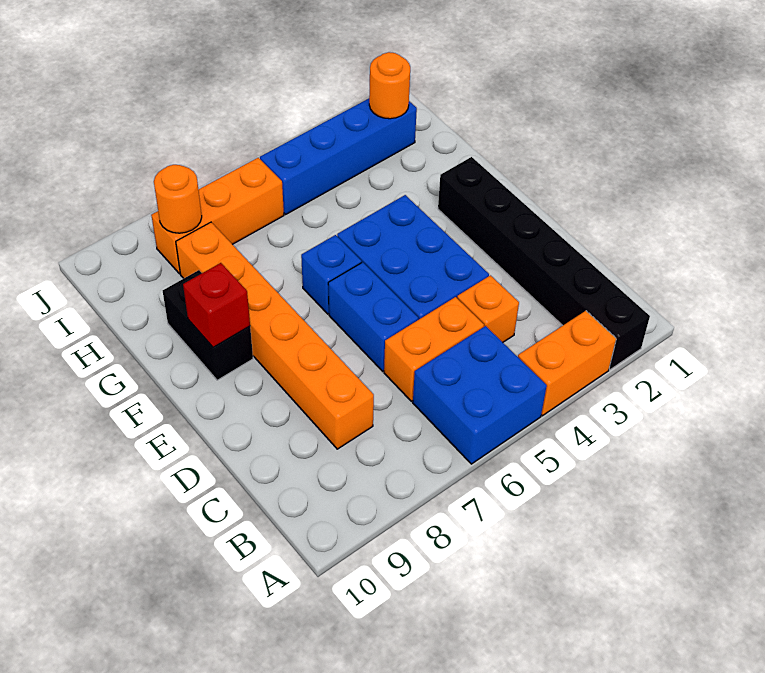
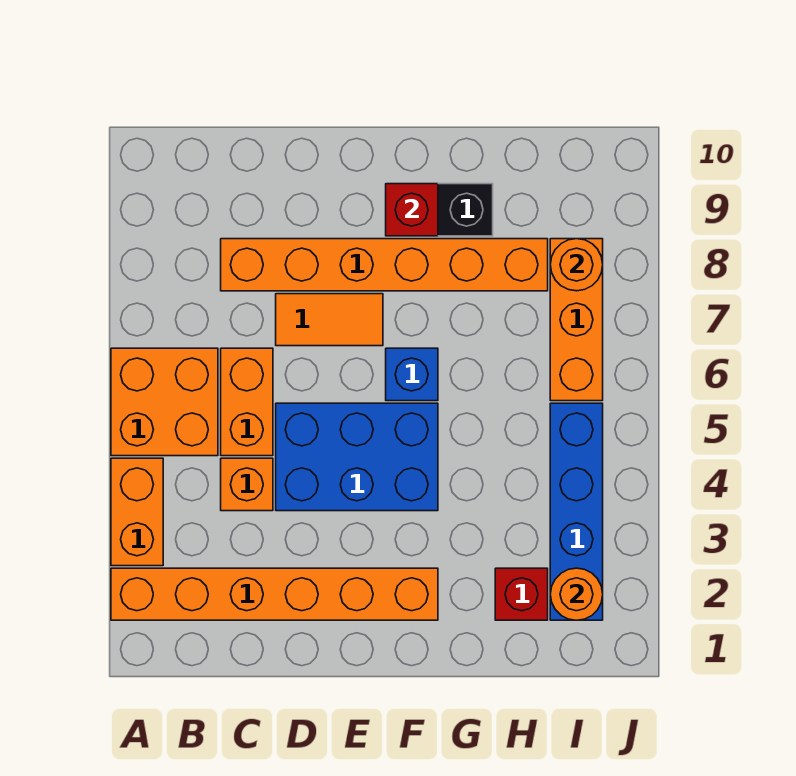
black 1x6 brick [438,157,650,370] -> orange 1x6 brick [111,568,438,620]
blue 2x2 brick [413,326,547,464] -> orange 2x2 brick [111,348,218,456]
blue 1x2 brick [328,262,418,371] -> none
none -> orange 1x2 tile [276,294,383,346]
none -> red 1x1 brick [495,568,548,620]

